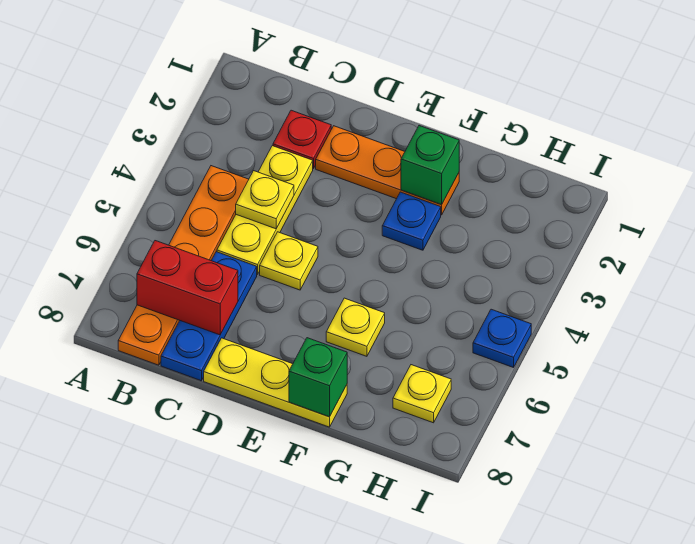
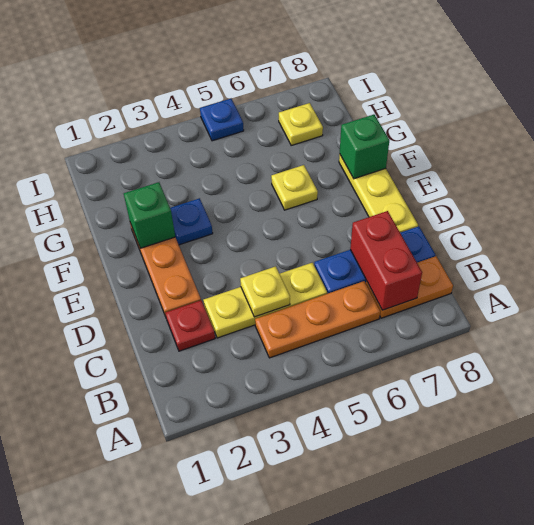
yellow 1x1 plate [260,232,318,290] -> none

